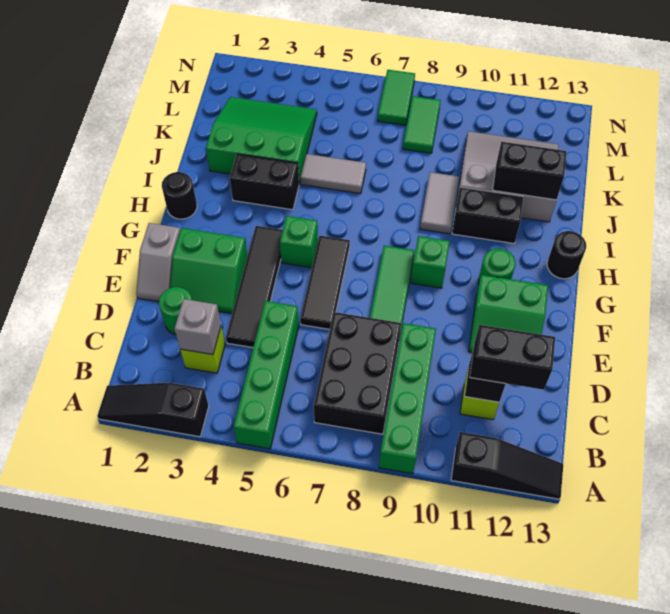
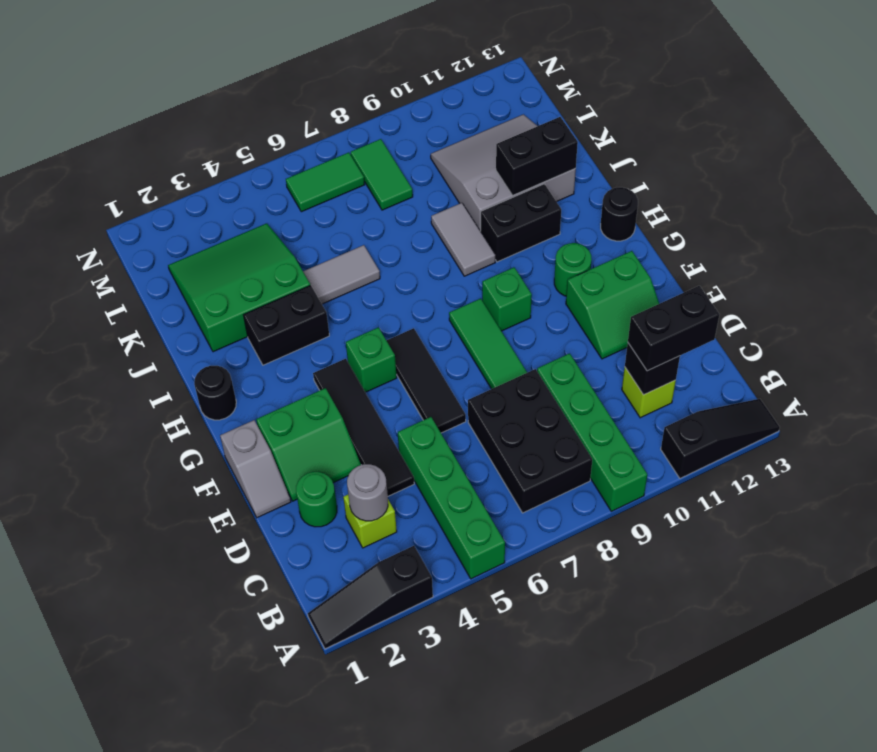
grey 1x1 brick [174,299,221,355] -> grey 1x1 round brick [347,464,388,521]
green 1x2 tile [378,70,415,125] -> green 1x2 tile turned to [286,152,365,212]

